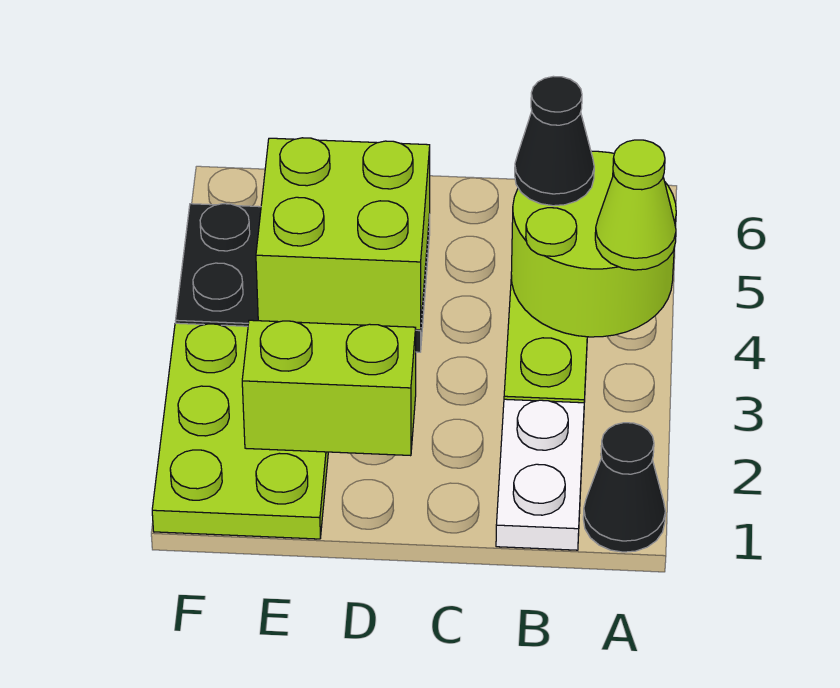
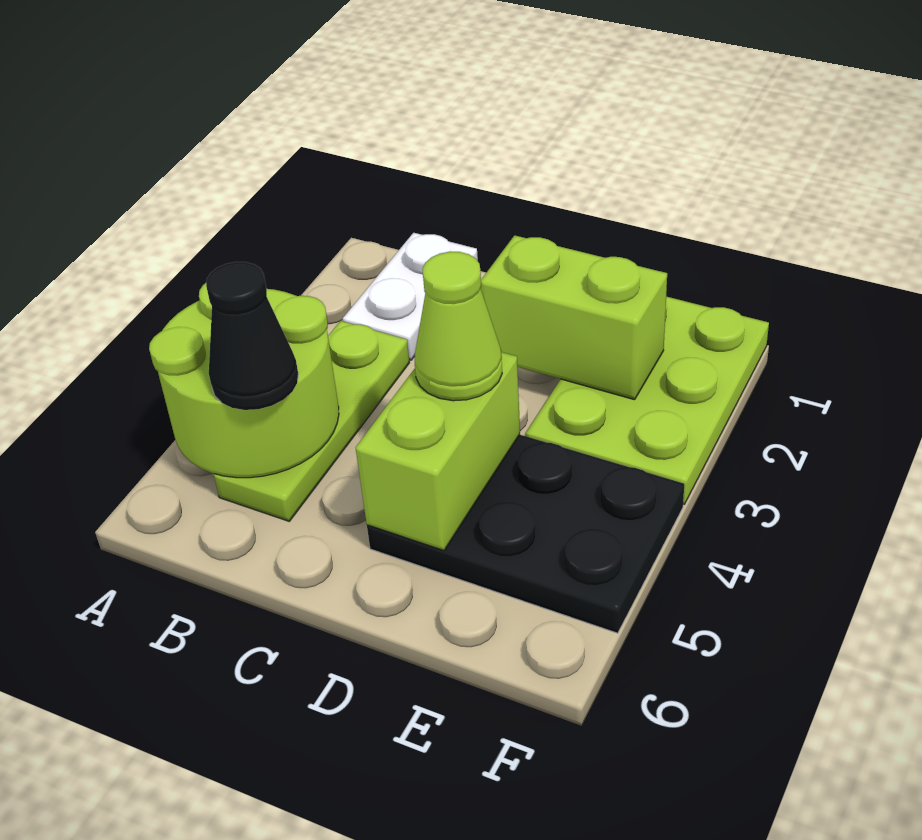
black 1x1 cone [583,423,665,552] -> none
lime 1x1 cone [595,140,676,270] -> lime 1x1 cone moved to [415,252,502,401]
lime 2x2 brick [256,138,430,330] -> lime 1x2 brick [356,352,520,550]

